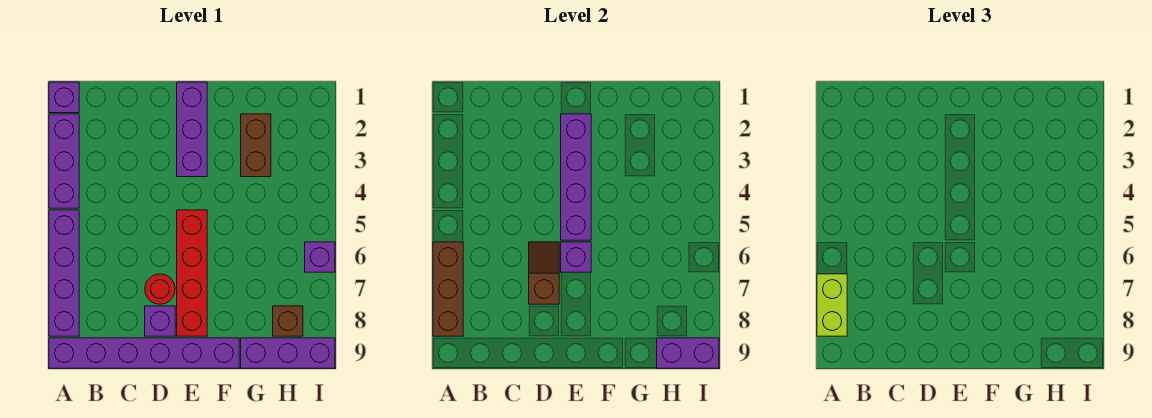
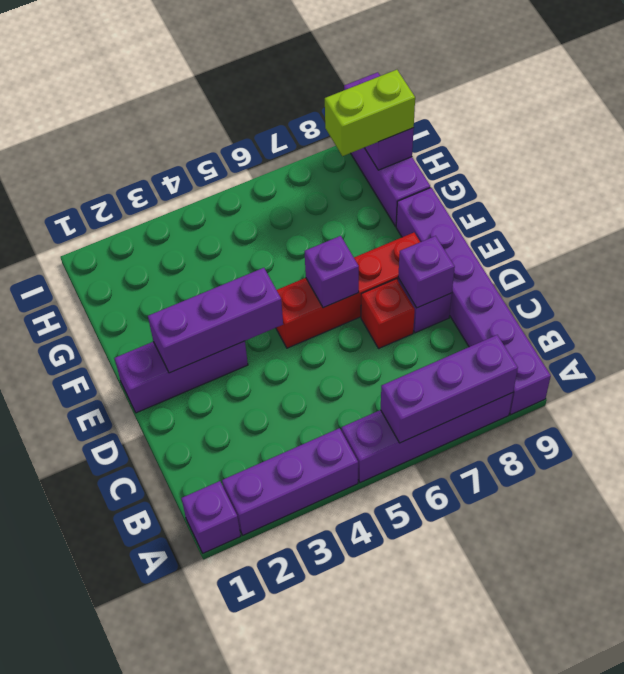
brown 1x3 brick [433,242,463,336] -> purple 1x3 brick [381,335,518,443]
lime 1x2 brick [817,274,847,336] -> lime 1x2 brick moved to [325,70,415,156]
brown 1x2 slope [529,242,559,304] -> none
red 1x1 round brick [145,274,175,304] -> red 1x1 brick [361,279,415,349]
purple 1x4 brick [561,114,591,240] -> purple 1x3 brick [148,268,283,373]
brown 1x2 brick [241,114,271,177] -> none
brown 1x1 brick [273,306,303,336] -> none
purple 1x1 brick [305,242,335,272] -> purple 1x1 brick moved to [398,236,455,308]

